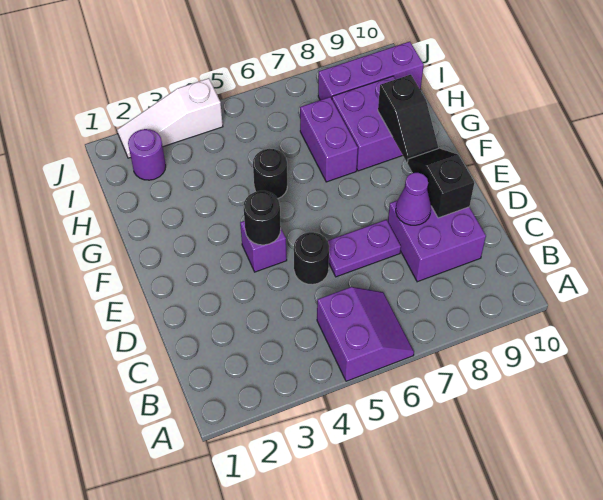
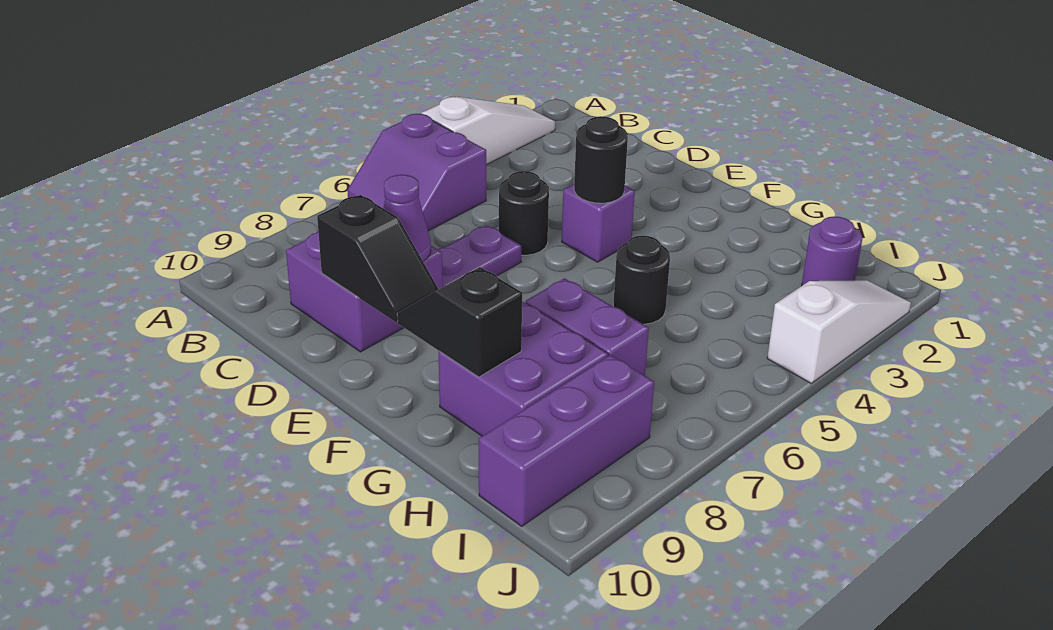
none -> white 1x3 slope [421,97,555,165]

